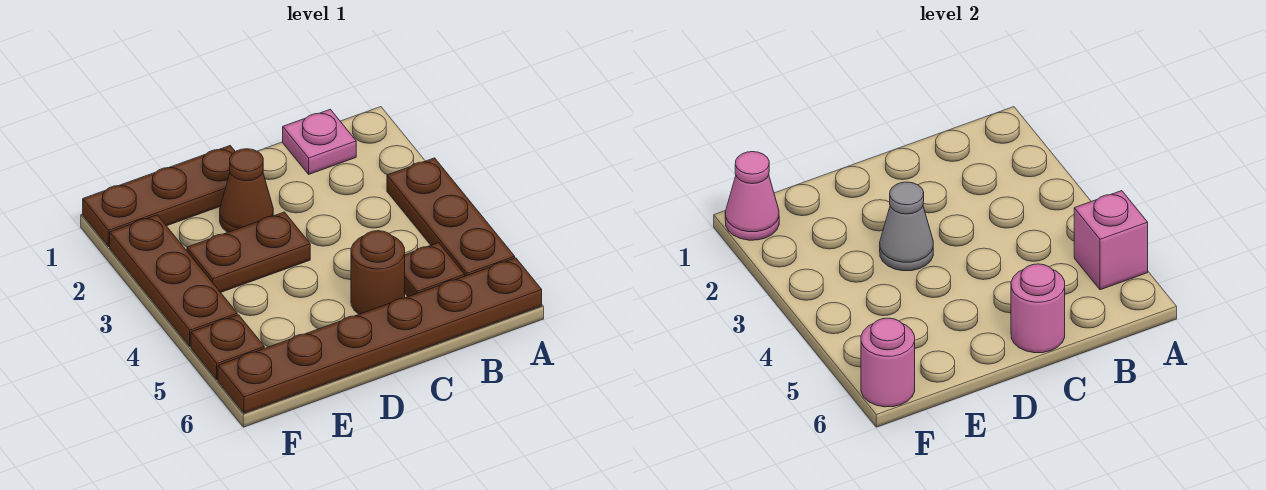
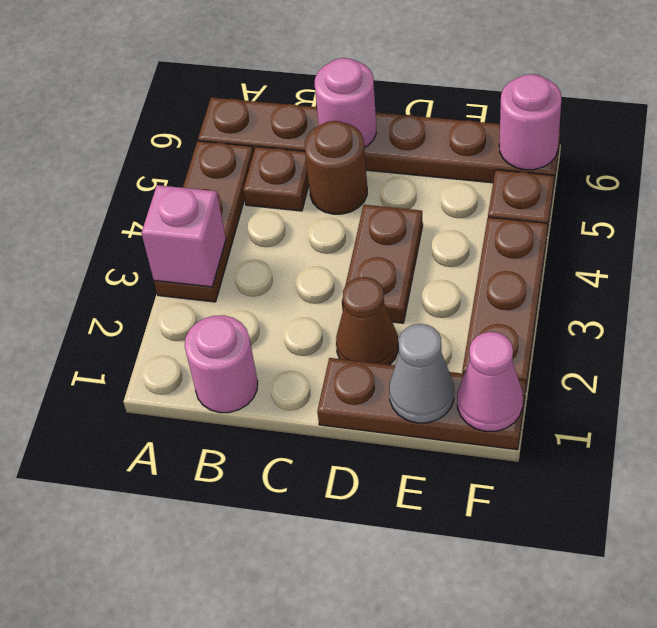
pink 1x1 brick [1074,191,1148,290] -> pink 1x1 brick moved to [141,185,226,287]
pink 1x1 plate [283,109,356,174] -> pink 1x1 round brick [185,315,258,413]
brown 1x2 plate [187,212,310,292] -> brown 1x2 plate turned to [342,205,423,323]
grey 1x1 cone [880,182,933,271] -> grey 1x1 cone moved to [389,324,454,423]

